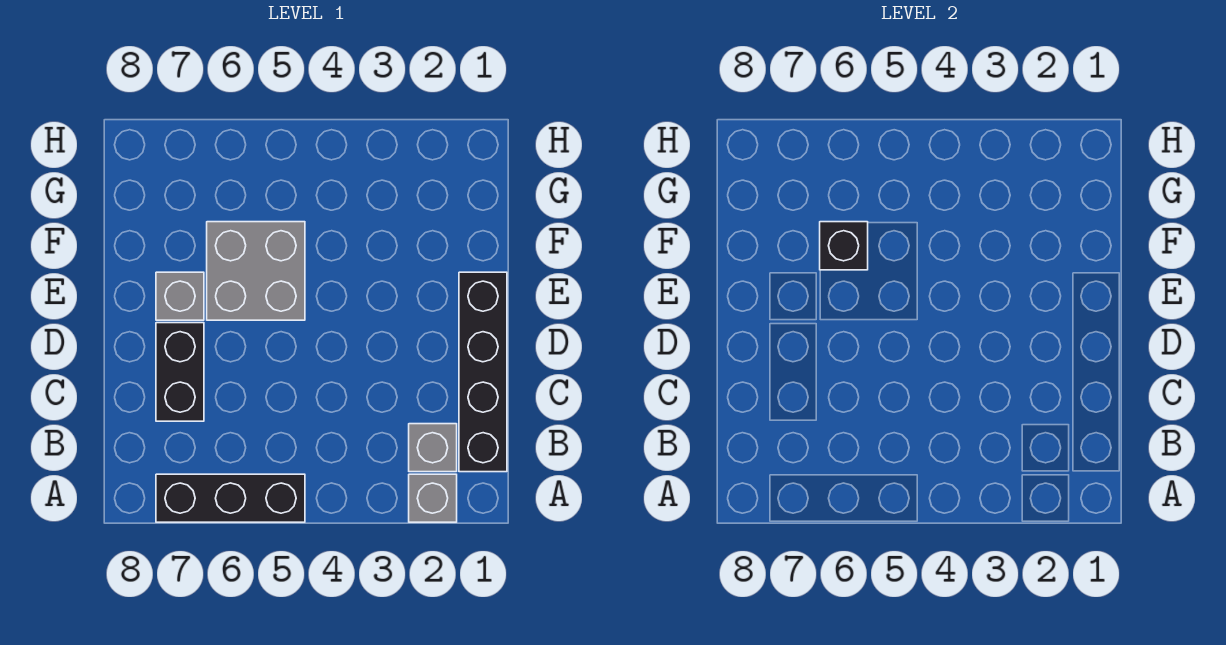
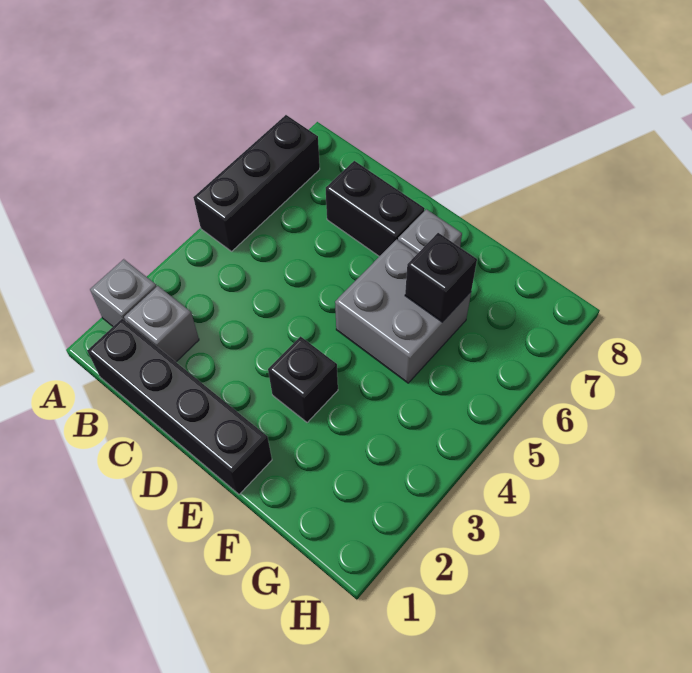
none -> black 1x1 brick [268,336,338,422]

